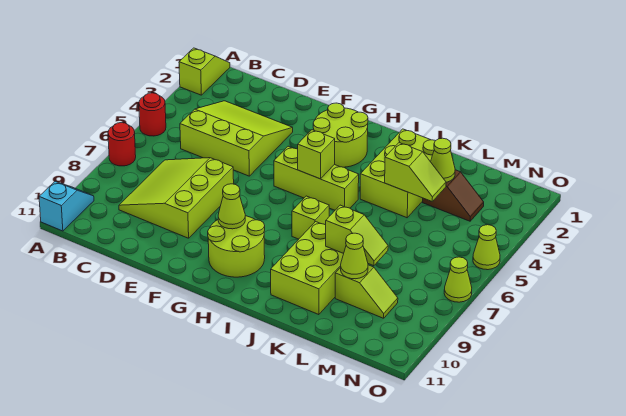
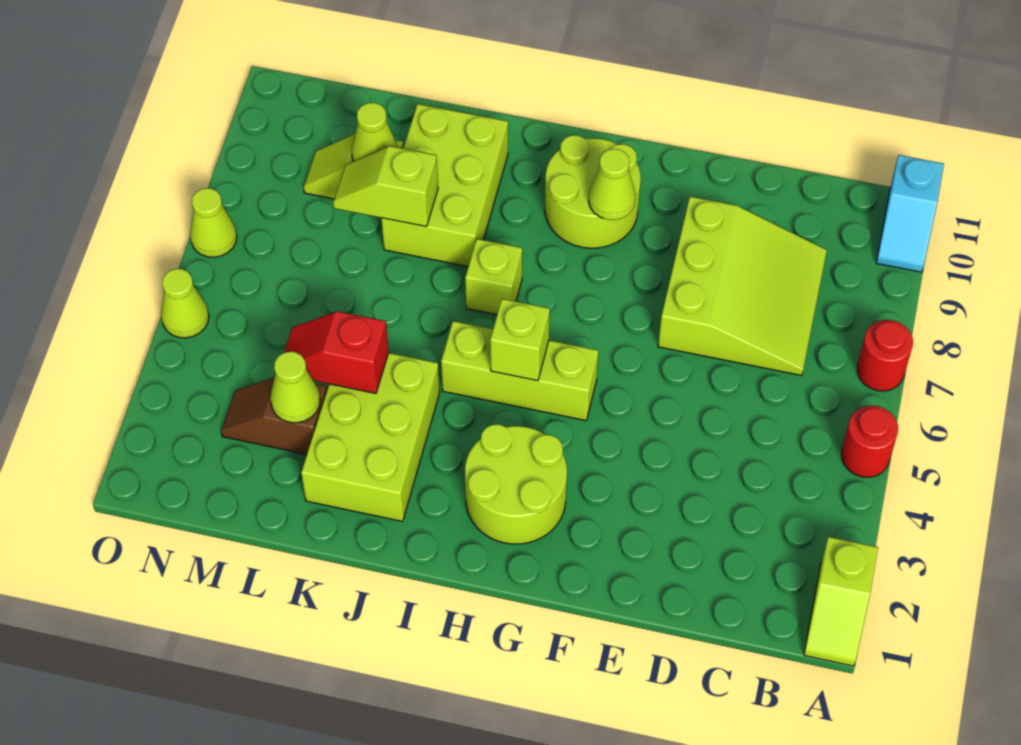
lime 3x3 slope [180,101,293,176] -> none
lime 1x2 slope [385,143,446,201] -> red 1x2 slope [284,311,389,393]

